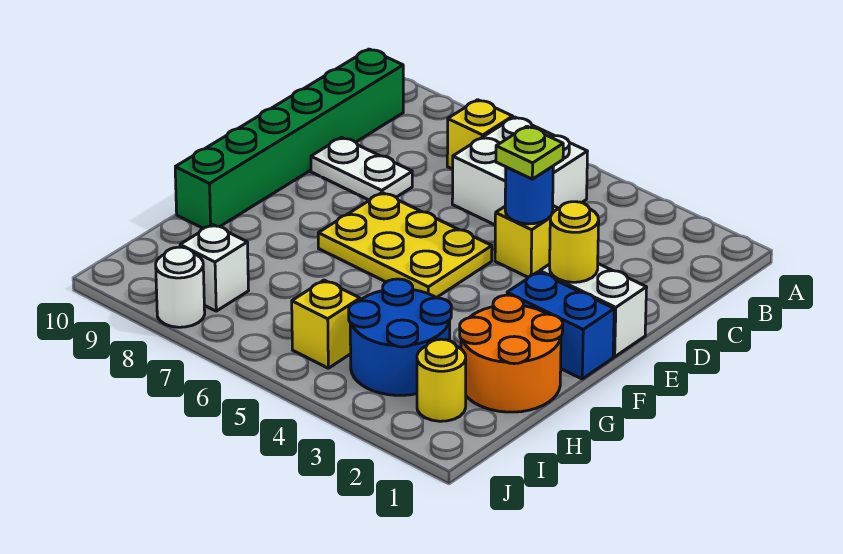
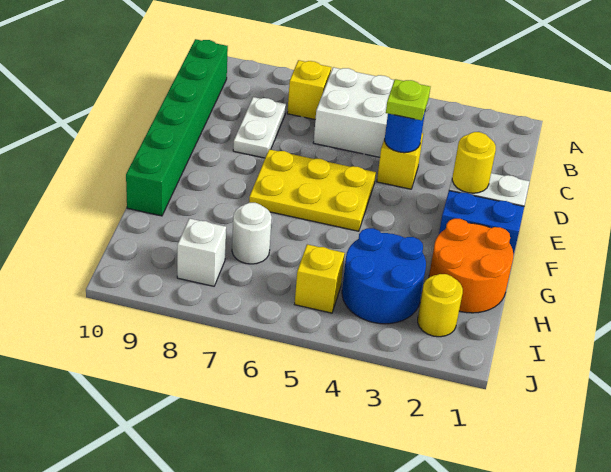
white 1x2 plate [311,137,412,200] -> white 1x2 plate turned to [233,97,286,158]
white 1x1 round brick [156,247,205,327] -> white 1x1 round brick moved to [232,203,272,264]

